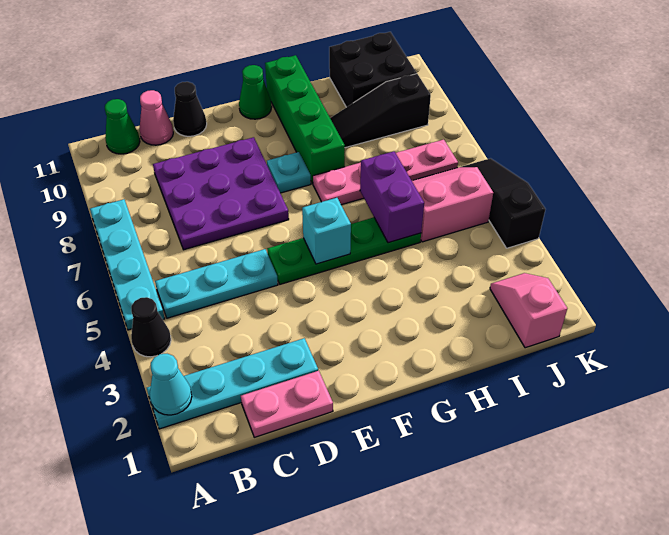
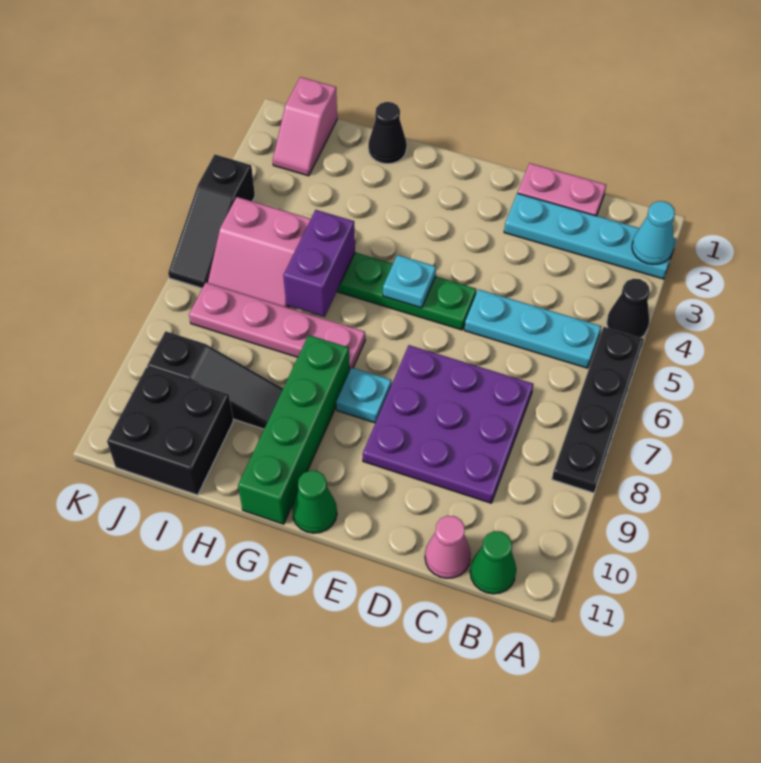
cyan 1x4 plate [90,199,165,330] -> black 1x4 plate [552,327,644,493]
black 1x1 cone [173,82,207,136] -> black 1x1 cone moved to [368,102,407,164]
cyan 1x1 brick [302,198,351,264] -> cyan 1x1 plate [383,255,436,308]

